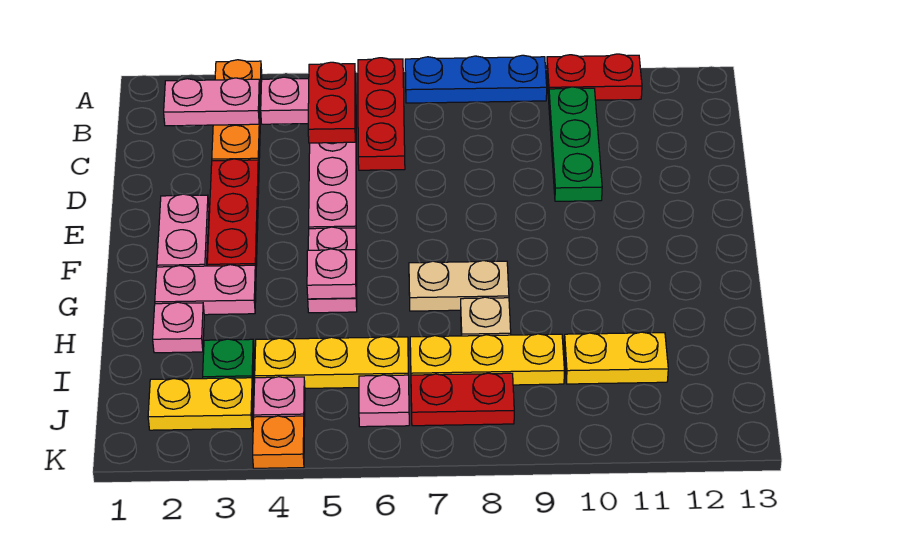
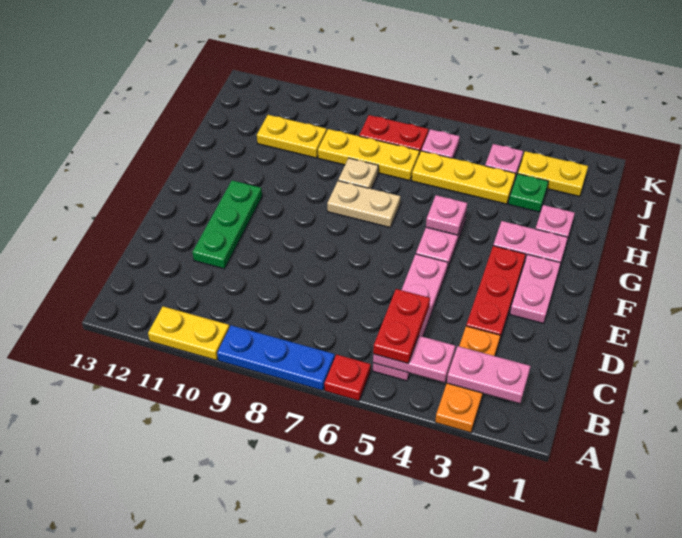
red 1x3 plate [358,58,405,170] -> red 1x1 plate [324,355,371,401]
red 1x2 plate [547,54,642,100] -> yellow 1x2 plate [148,306,229,360]
green 1x3 plate [549,87,602,201] -> green 1x3 plate moved to [193,180,262,269]
orange 1x1 plate [253,416,304,468] -> none

